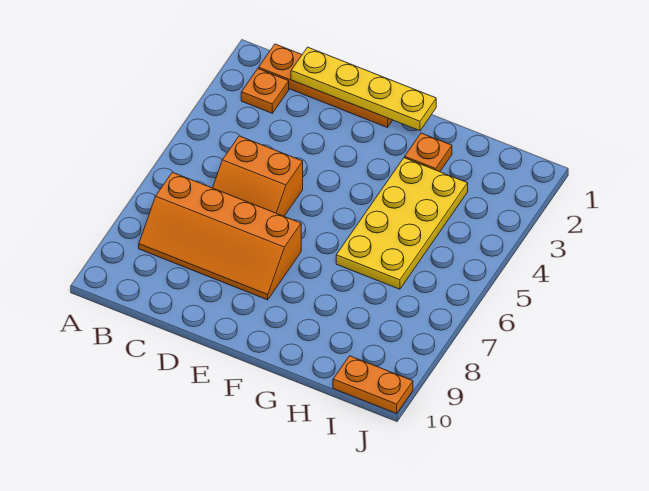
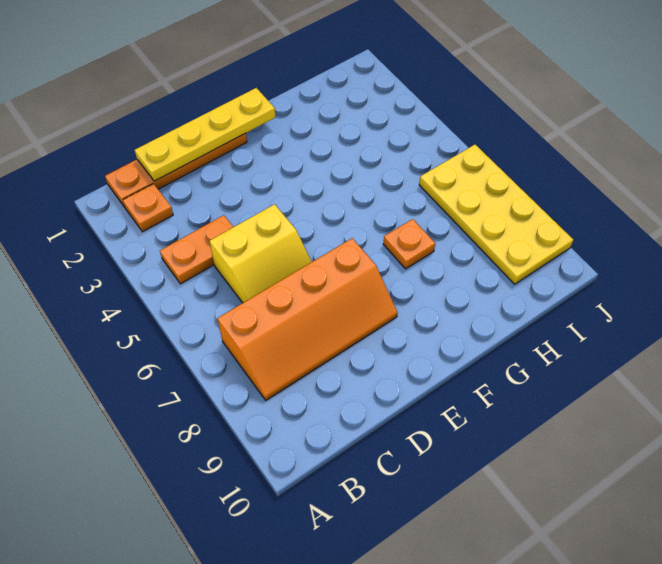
orange 2x2 slope [213,136,303,216] -> yellow 2x2 slope [210,204,311,303]
orange 1x1 plate [405,133,452,172] -> orange 1x1 plate moved to [383,219,435,269]
yellow 2x4 plate [336,158,468,289] -> yellow 2x4 plate moved to [419,145,573,284]
orange 1x2 plate [333,356,413,413] -> orange 1x2 plate moved to [160,215,233,284]

